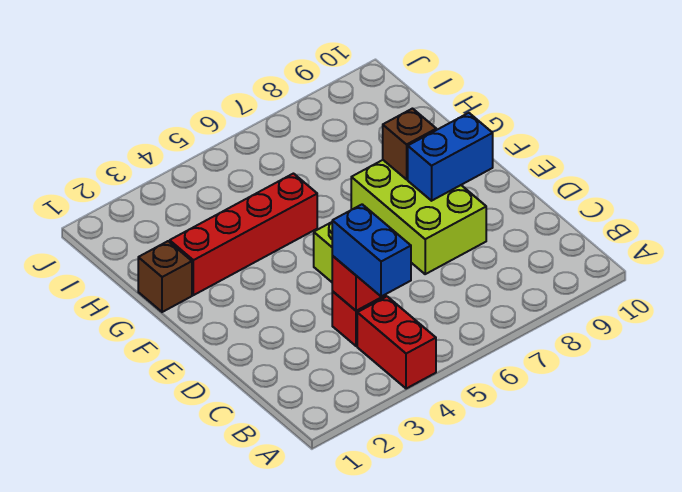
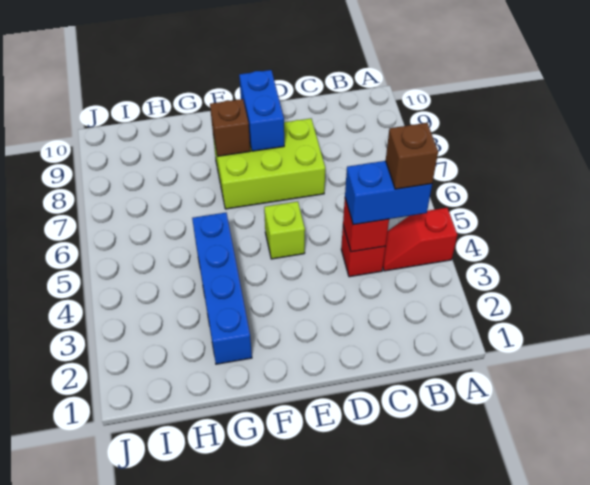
red 1x2 brick [357,297,436,389] -> red 1x2 slope [383,208,457,271]
brown 1x1 brick [138,241,192,312] -> brown 1x1 brick moved to [386,123,438,189]
red 1x4 brick [170,174,317,295] -> blue 1x4 brick [192,213,252,364]

